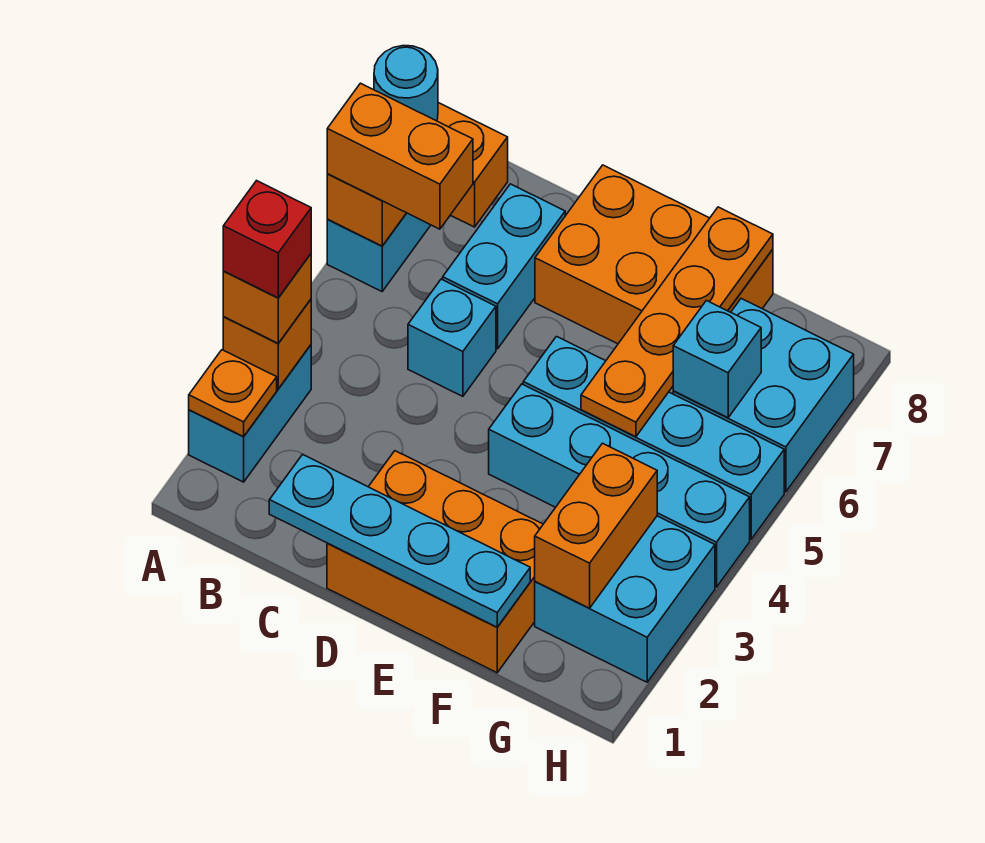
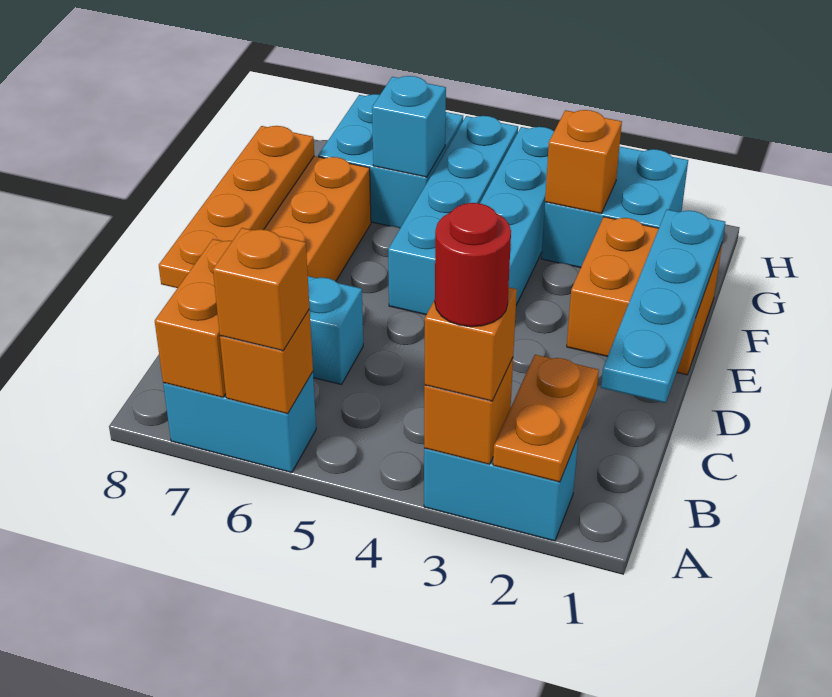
orange 1x1 plate [189,350,277,437] -> orange 1x2 plate [493,355,599,482]
red 1x1 brick [223,181,311,298] -> red 1x1 round brick [435,203,511,327]
orange 1x2 brick [327,83,473,229] -> orange 1x1 brick [213,228,309,351]
cyan 1x1 round brick [374,46,438,121] -> none
cyan 1x1 brick [408,279,496,396] -> none
orange 2x3 brick [327,451,543,673] -> orange 2x2 brick [567,217,722,375]
orange 1x4 plate [581,207,773,437] -> orange 1x4 plate turned to [159,126,314,288]
orange 1x2 brick [535,443,657,608] -> orange 1x1 brick [545,110,622,214]

